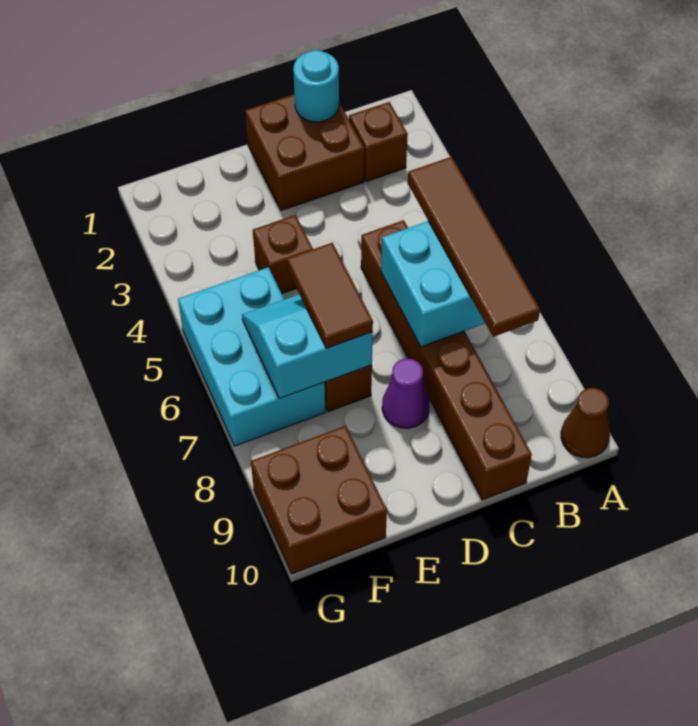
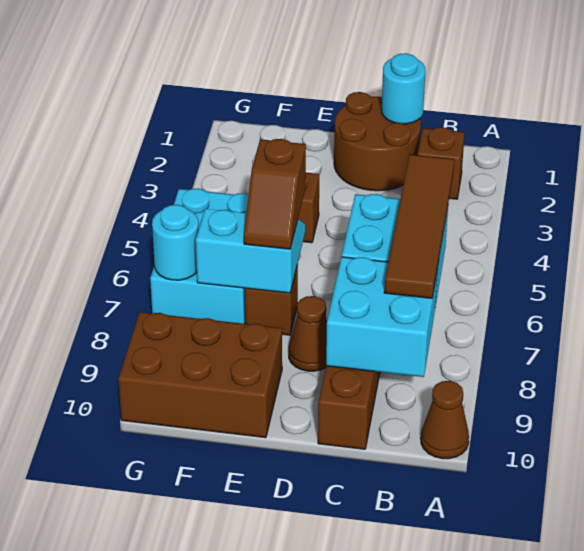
none -> cyan 2x2 brick [326,257,438,377]
brown 2x2 brick [245,94,364,211] -> brown 2x2 round brick [334,92,421,191]
purple 1x1 cone [382,358,430,428] -> brown 1x1 cone [289,296,327,371]
brown 1x2 tile [287,243,373,348] -> brown 1x2 slope [244,139,306,249]
brown 2x2 brick [251,426,387,574] -> brown 2x3 brick [118,312,282,438]
none -> cyan 1x1 round brick [152,205,199,280]

